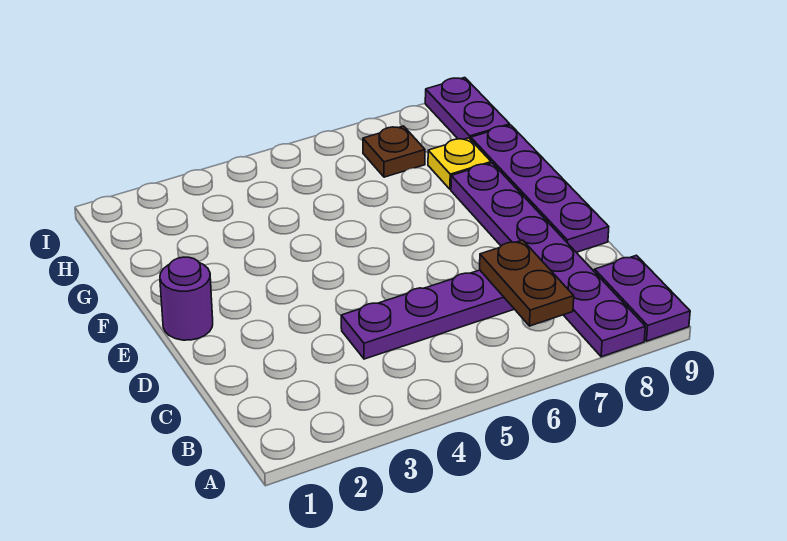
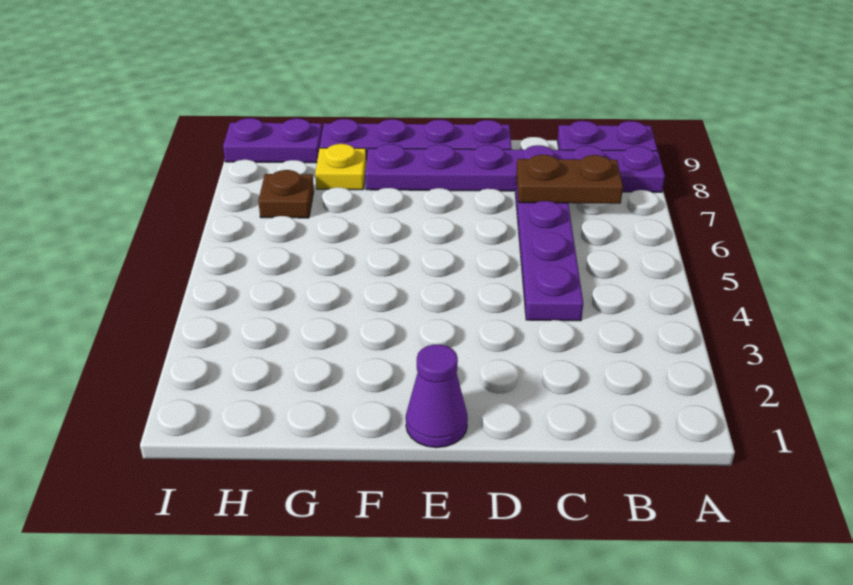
purple 1x1 round brick [160,257,213,340] -> purple 1x1 cone [406,345,468,448]

